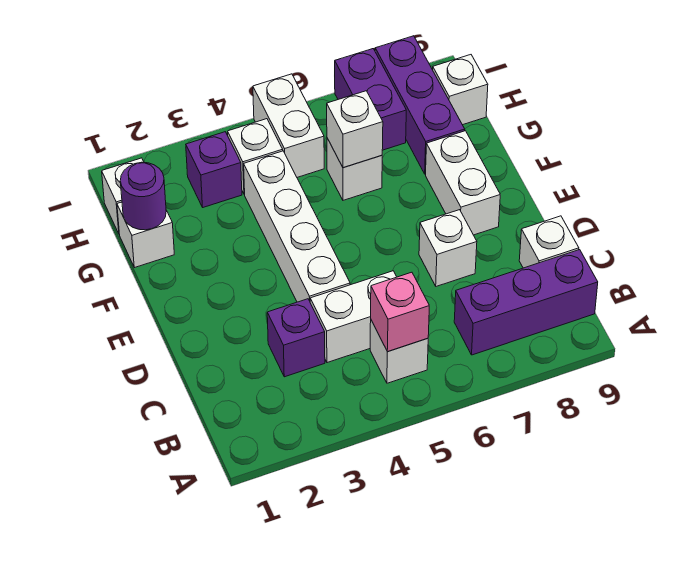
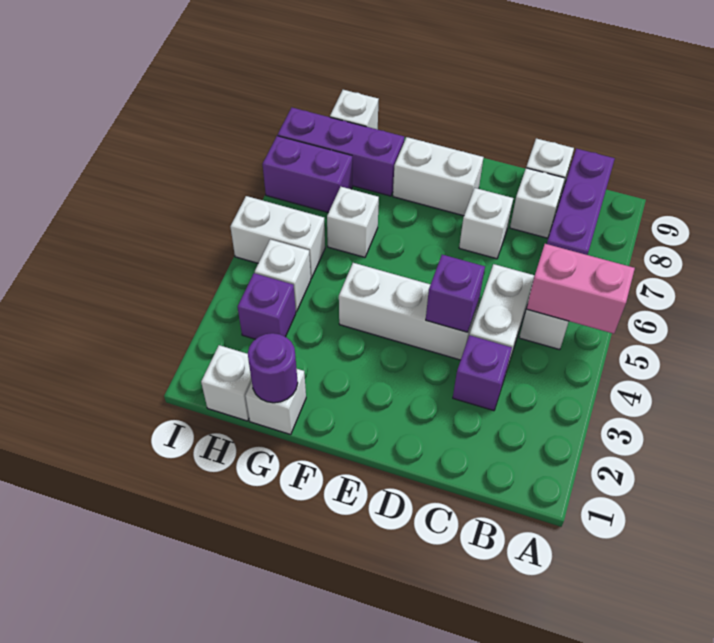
pink 1x1 brick [371,272,429,352] -> pink 1x2 brick [526,244,635,334]
white 1x4 brick [244,151,350,302] -> white 1x3 brick [339,263,479,360]
none -> purple 1x1 brick [426,255,485,332]
white 1x1 brick [327,91,383,168] -> white 1x1 brick moved to [510,168,565,238]

